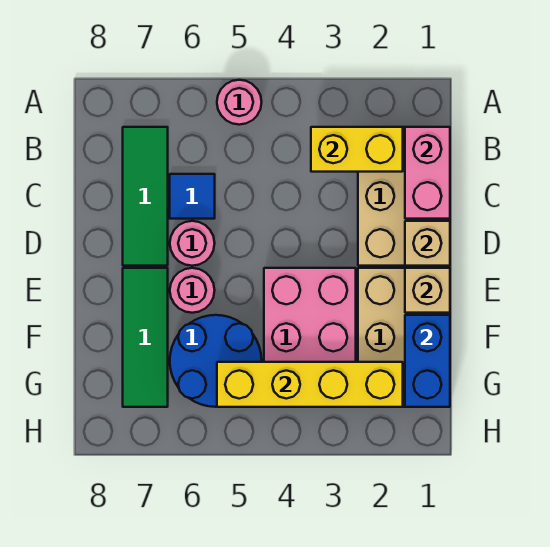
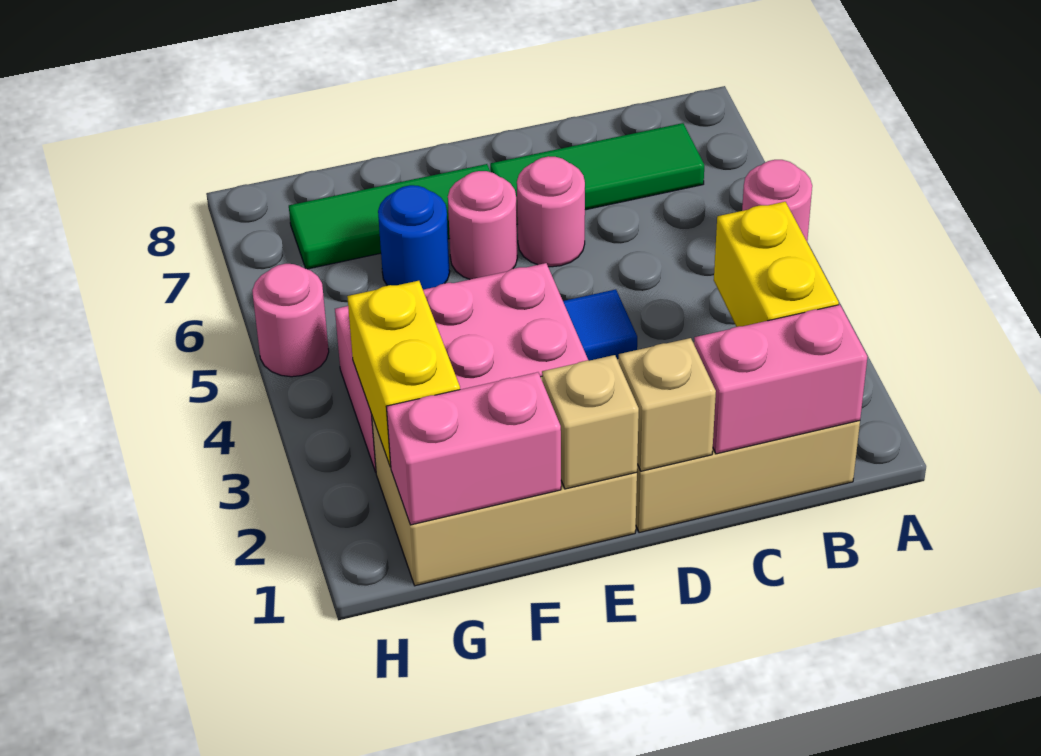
blue 1x1 tile [170,174,215,219] -> blue 1x1 tile moved to [563,289,637,361]
blue 1x2 brick [405,315,450,407] -> pink 1x2 brick [386,372,561,525]
blue 2x2 round brick [170,315,262,407] -> blue 1x1 round brick [378,185,450,290]
yellow 1x4 brick [217,362,403,407] -> yellow 1x2 brick [347,281,460,467]
none -> pink 1x1 round brick [252,264,329,377]

